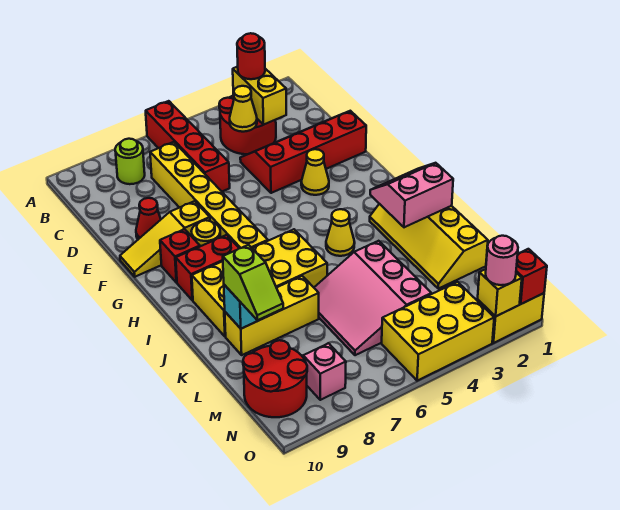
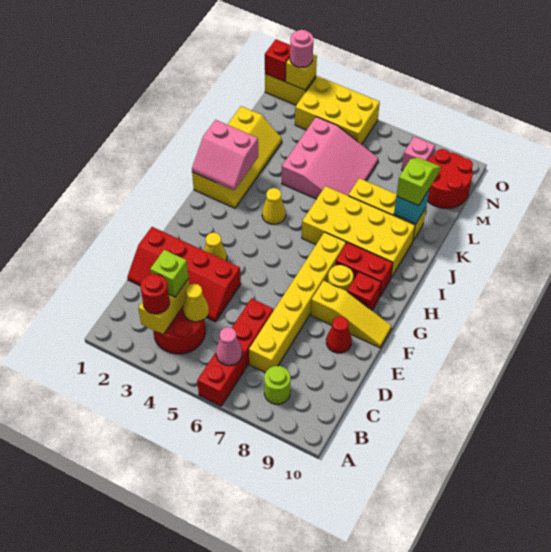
none -> pink 1x1 cone [216,327,242,365]
none -> lime 1x1 brick [150,250,189,297]

